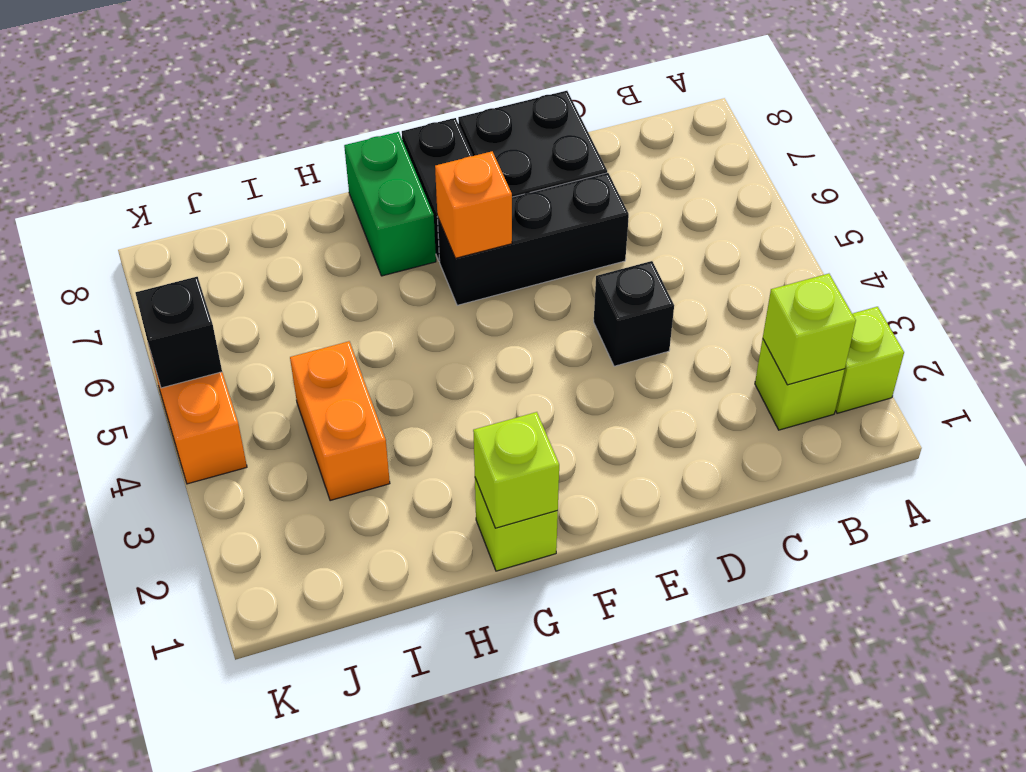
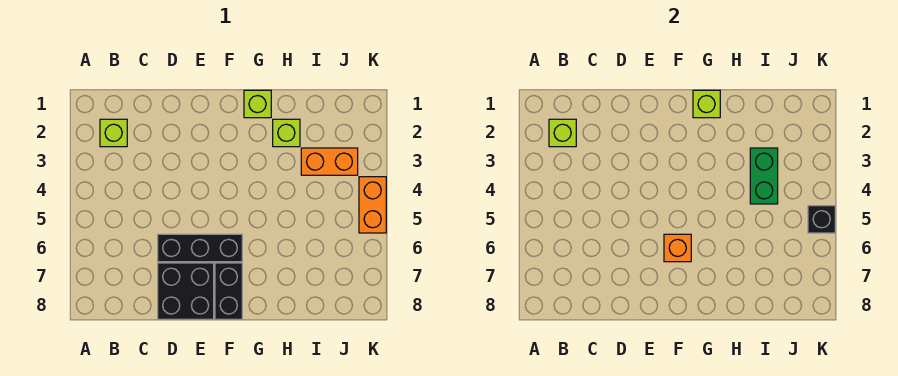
lime 1x1 brick [835,307,904,413] -> lime 1x1 brick moved to [273,119,300,147]
black 1x1 brick [594,261,674,366] -> none
green 1x2 brick [344,132,436,276] -> green 1x2 brick moved to [750,148,778,204]
orange 1x2 brick [290,341,390,501] -> orange 1x2 brick turned to [301,148,358,175]

